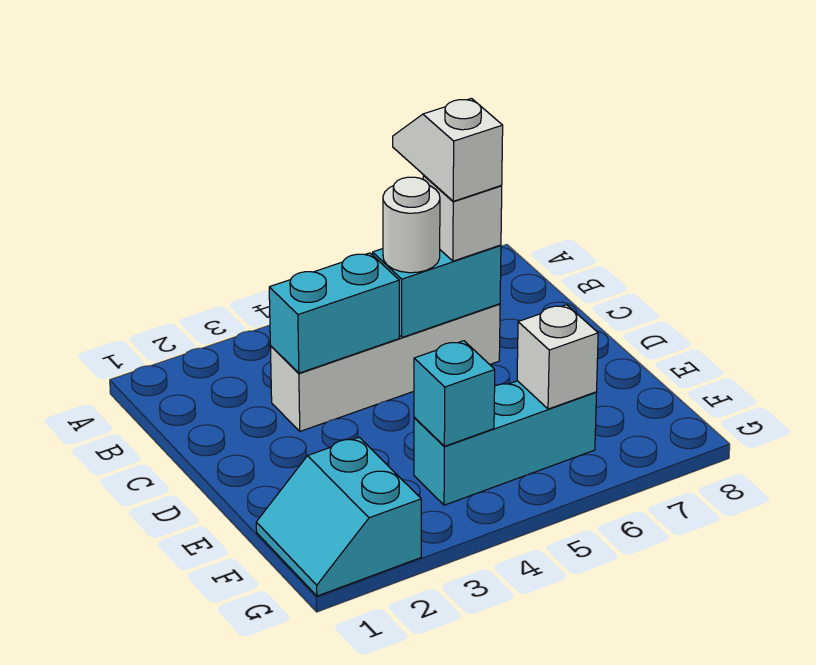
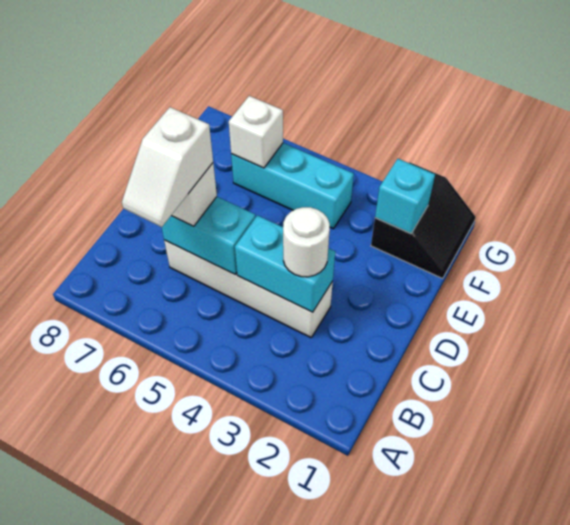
white 1x1 round brick [383,177,440,273] -> white 1x1 round brick moved to [283,207,330,277]
cyan 2x2 slope [256,437,421,596] -> black 2x2 slope [371,163,476,279]
cyan 1x1 brick [414,341,495,446] -> cyan 1x1 brick moved to [375,159,435,234]

